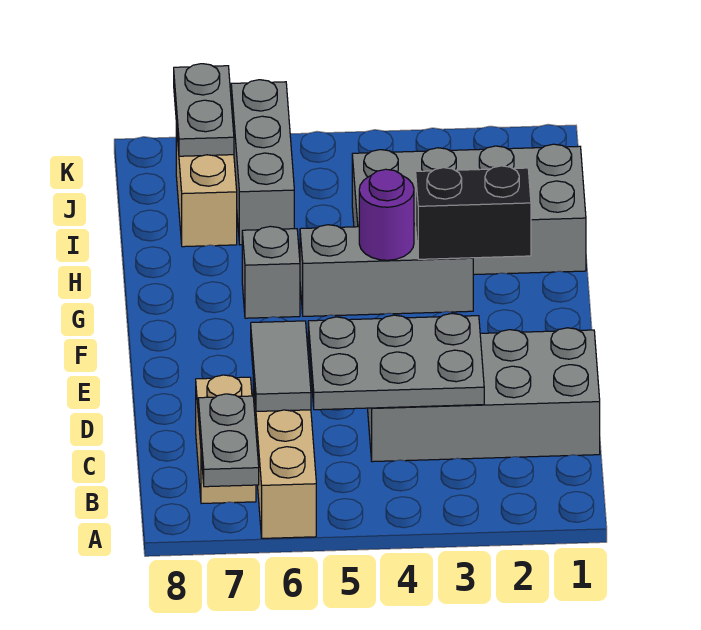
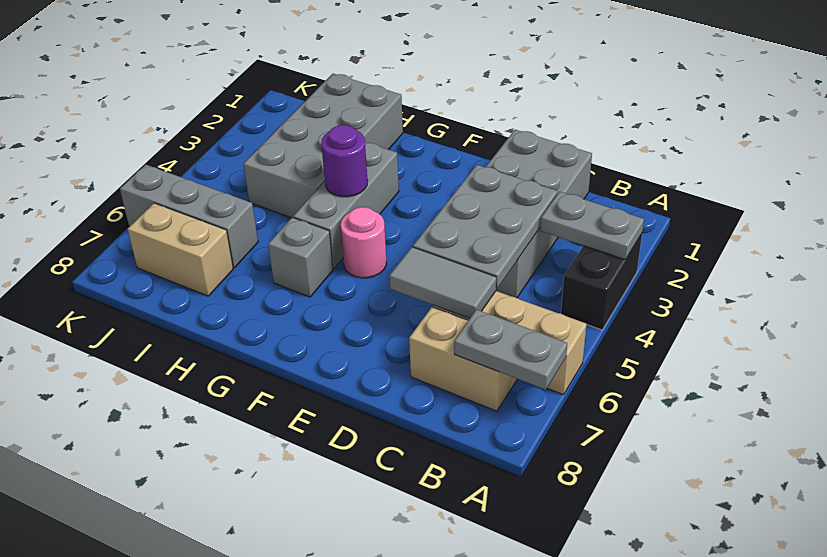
none -> pink 1x1 round brick [341,207,386,278]
black 1x2 brick [416,166,531,259] -> black 1x2 brick moved to [561,234,642,330]
grey 1x2 plate [174,64,234,156] -> grey 1x2 plate moved to [540,192,644,260]

